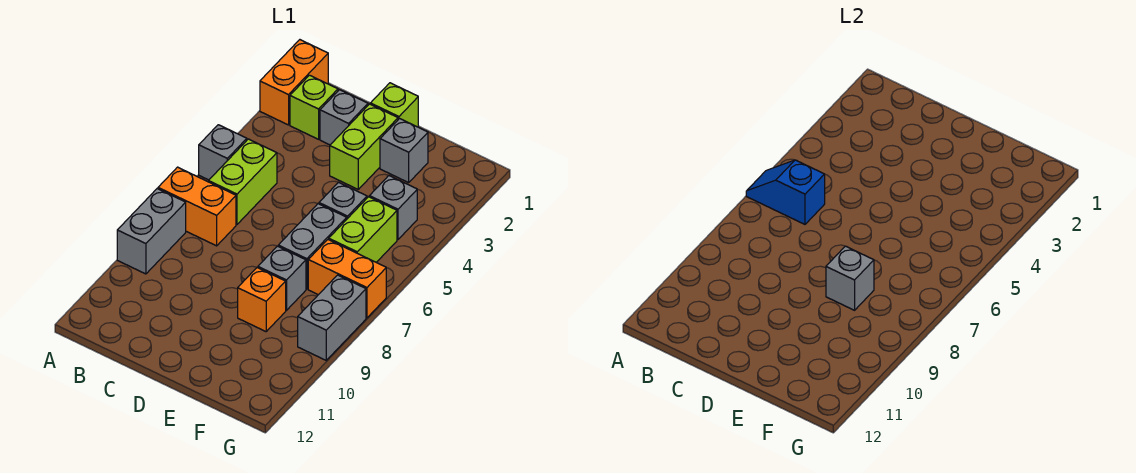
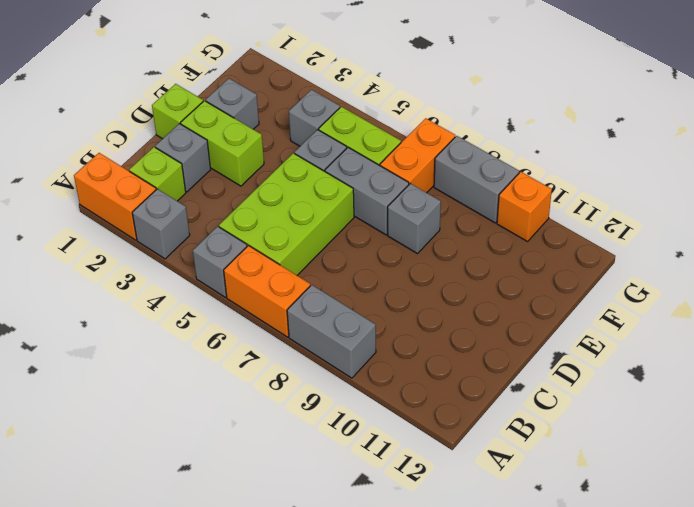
blue 1x2 slope [746,160,825,224] -> none
orange 1x2 brick [158,167,236,246] -> orange 1x2 brick turned to [224,246,310,337]
lime 1x2 brick [209,139,277,224] -> lime 2x3 brick [219,153,354,275]
grey 1x1 brick [826,246,874,310] -> grey 1x1 brick moved to [132,189,190,259]
orange 1x1 brick [238,268,286,332] -> orange 1x1 brick moved to [497,172,552,241]

